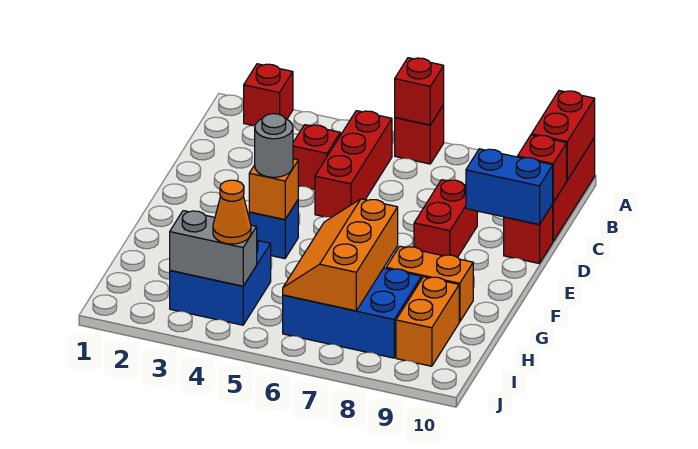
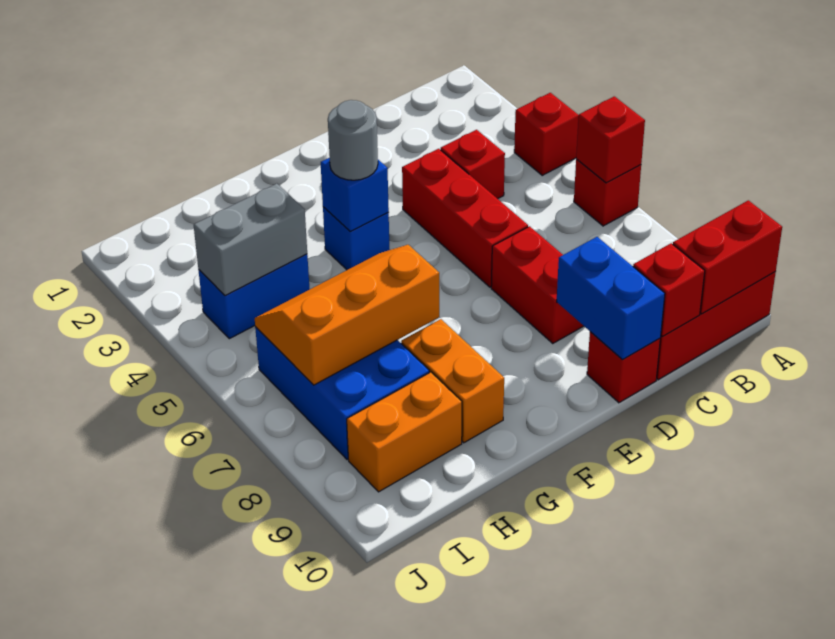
red 1x1 brick [244,64,293,126] -> red 1x1 brick moved to [514,93,579,175]
red 1x3 brick [315,111,392,217] -> red 1x3 brick turned to [402,149,528,287]
red 1x2 brick [414,180,477,257] -> red 1x2 brick turned to [491,226,583,343]
orange 1x1 brick [249,159,298,220] -> blue 1x1 brick [321,158,389,231]
blue 2x2 brick [170,241,271,325] -> blue 1x2 brick [199,254,310,339]
grey 1x2 brick [170,211,257,286] -> grey 1x2 brick turned to [194,184,307,296]
orange 1x1 cone [213,180,251,244] -> none

